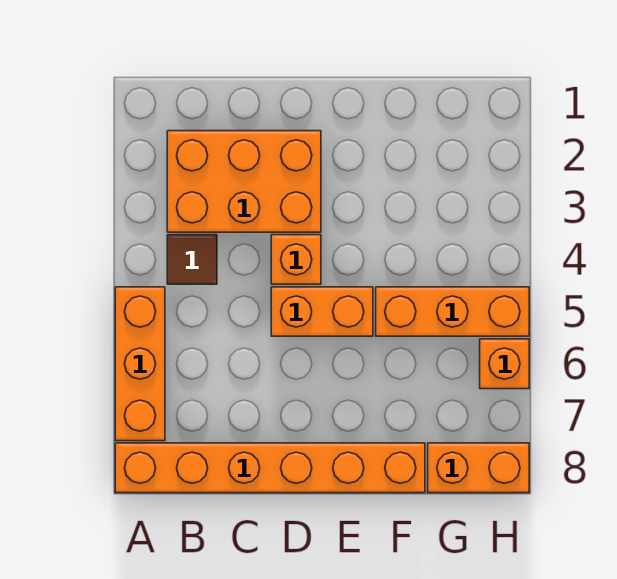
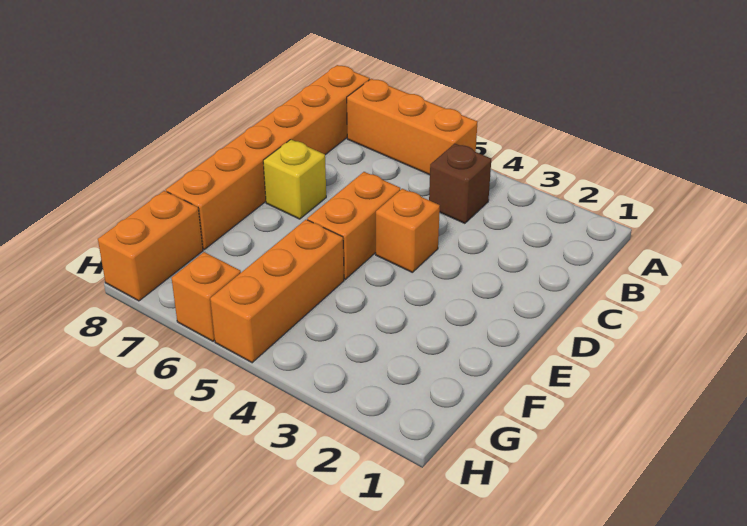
orange 2x3 brick [167,131,321,232] -> none
brown 1x1 tile [167,235,217,284] -> brown 1x1 brick [429,143,491,223]
none -> yellow 1x1 brick [263,140,326,219]

